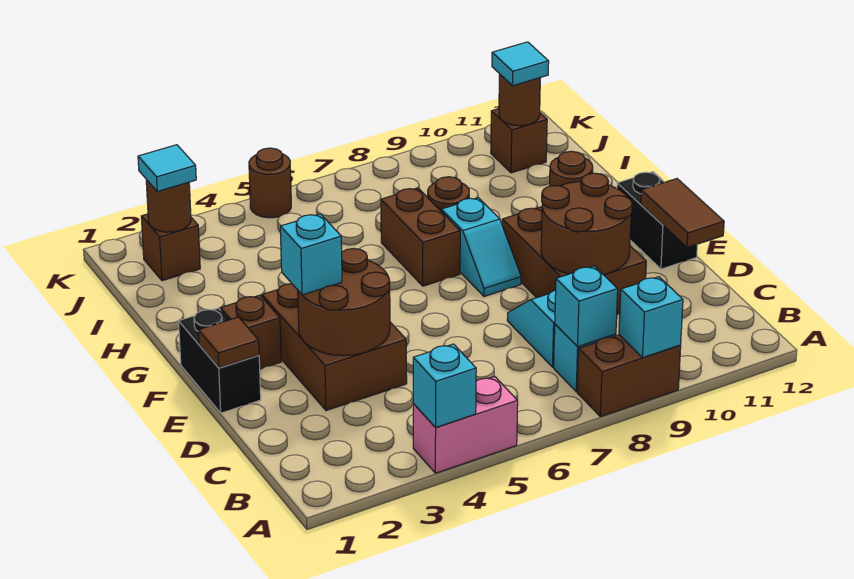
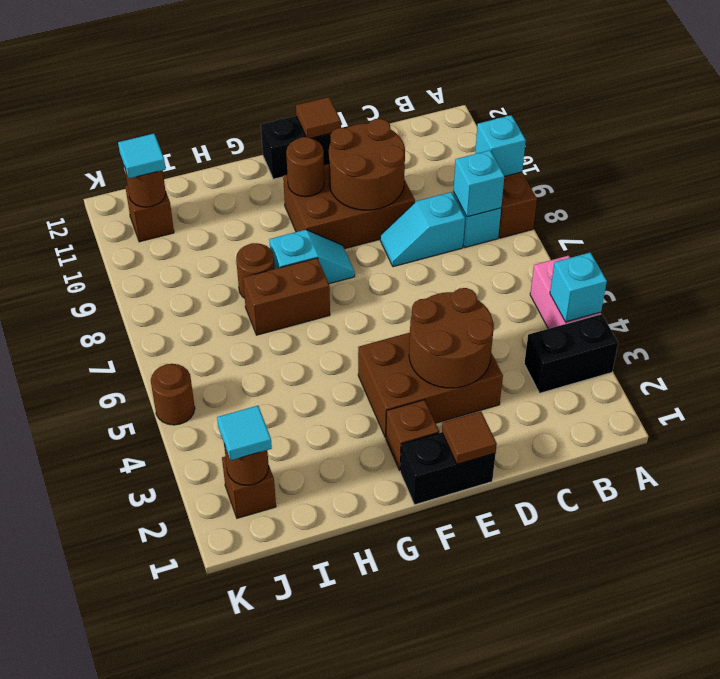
none -> black 1x2 brick [524,314,618,393]
brown 1x2 tile [641,179,724,247] -> brown 1x1 tile [296,97,341,138]
cyan 1x1 brick [280,214,342,295] -> none

